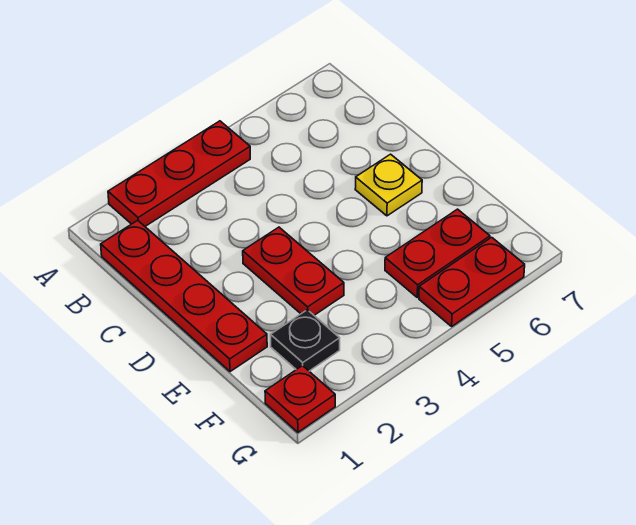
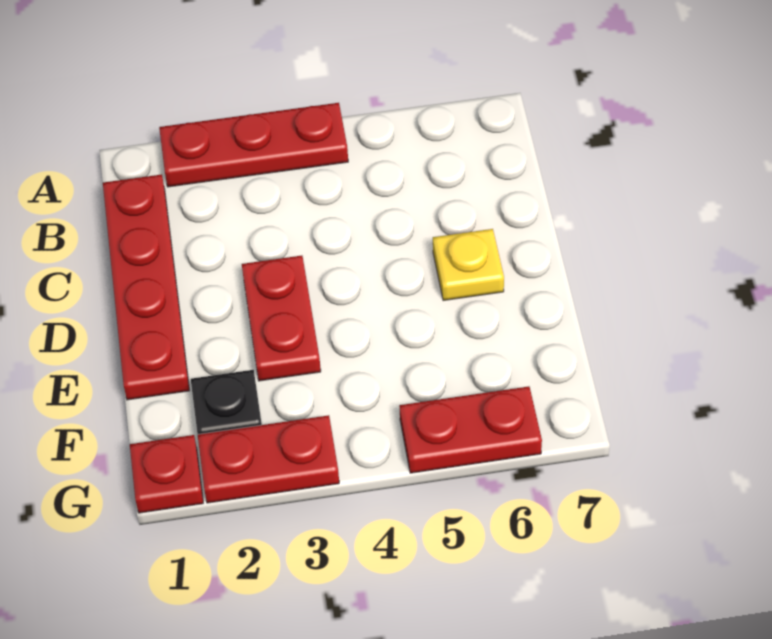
red 1x2 plate [385,209,490,297] -> red 1x2 plate moved to [198,415,339,503]

